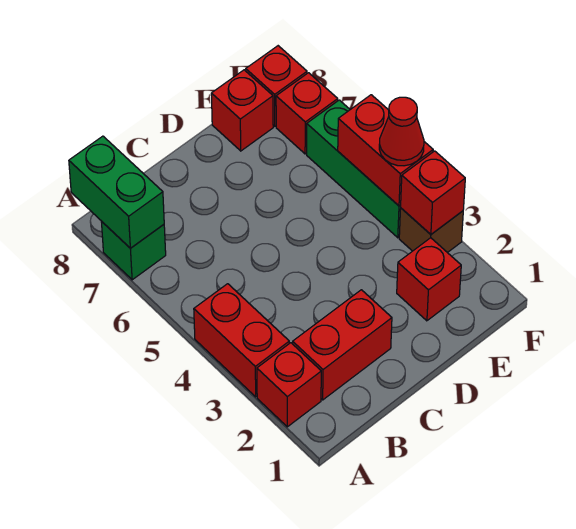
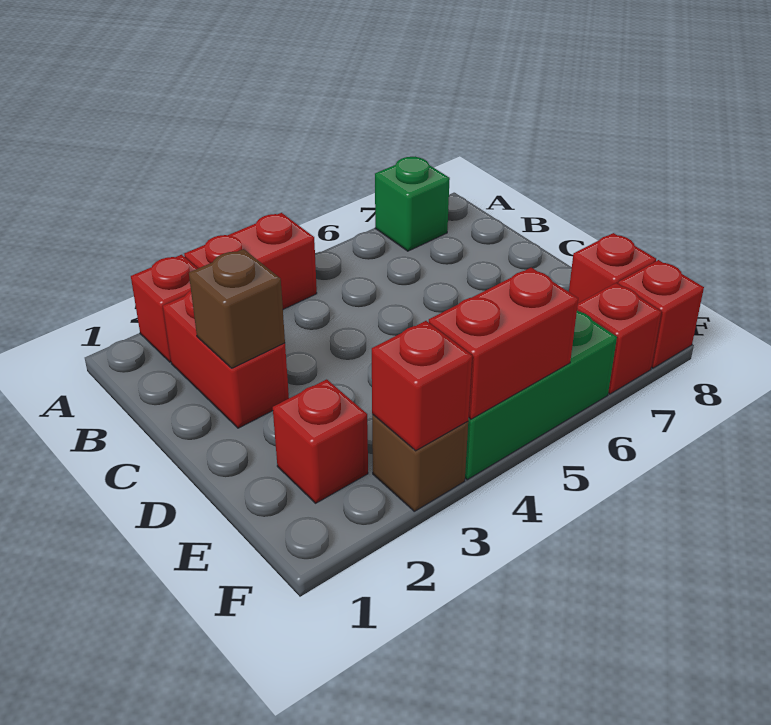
green 1x2 brick [69,136,164,248] -> none
none -> brown 1x1 brick [189,249,285,368]
red 1x1 cone [379,97,424,166] -> none

